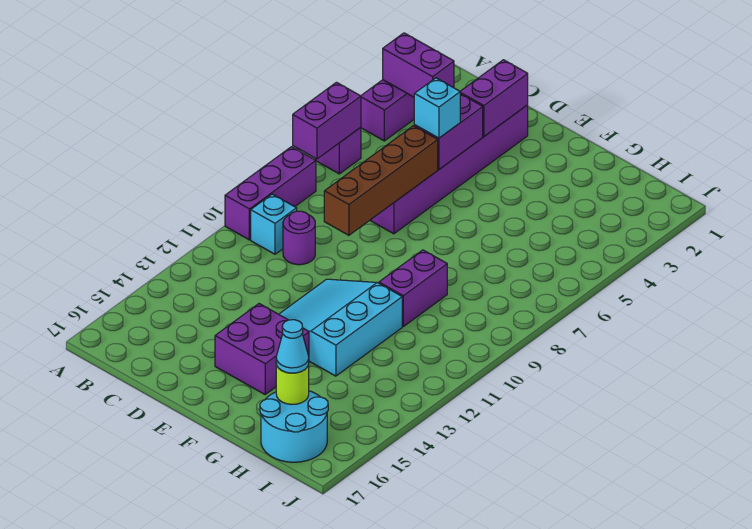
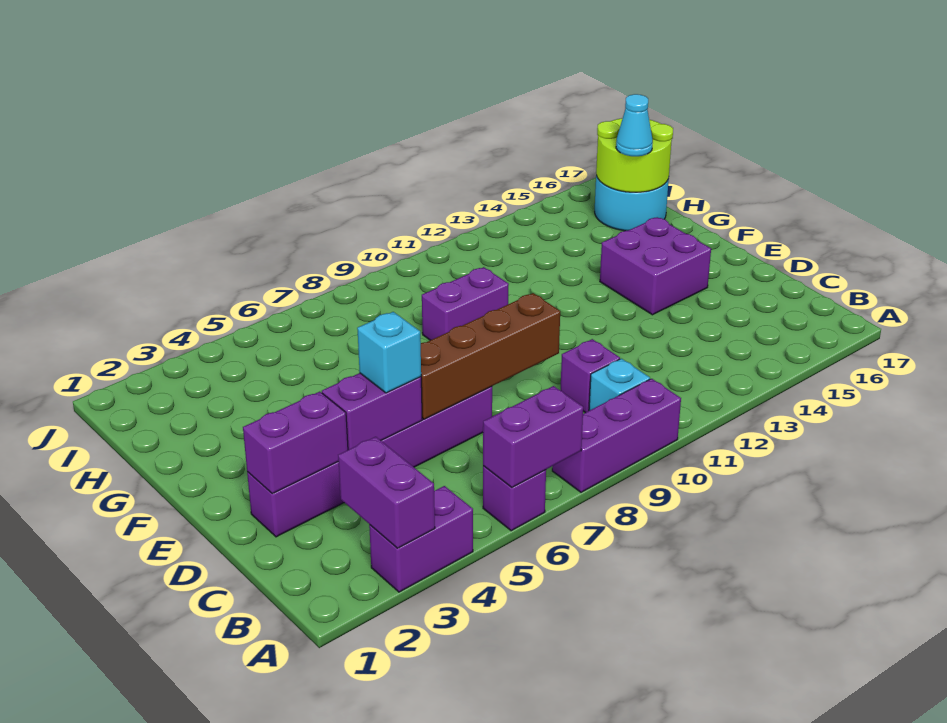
purple 1x1 round brick [283,211,315,265] -> purple 1x1 brick [560,339,620,413]
cyan 3x3 slope [279,279,402,376] -> none
lime 1x1 round brick [276,364,309,405] -> lime 2x2 round brick [596,118,673,192]

